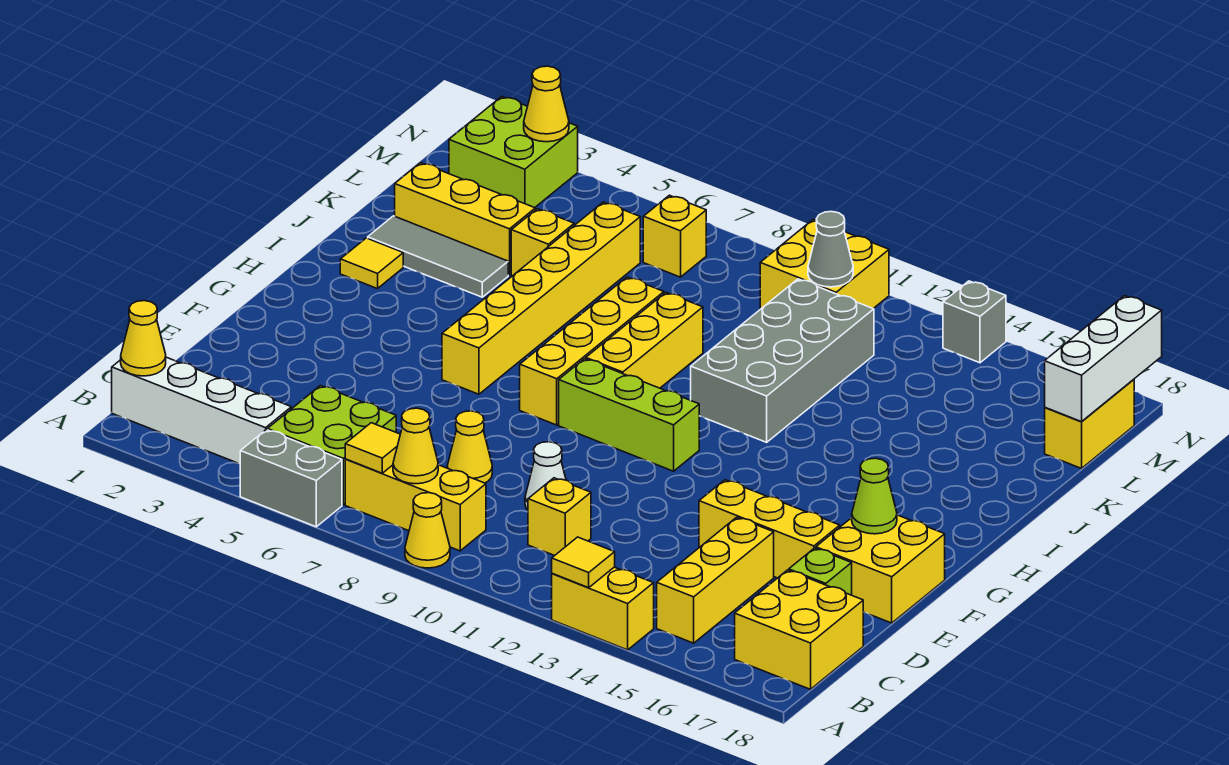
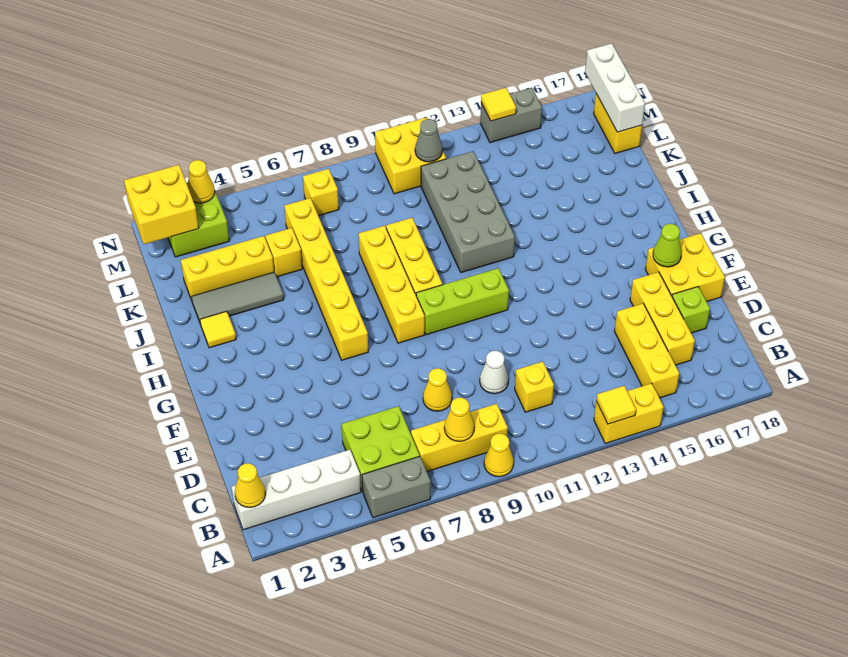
yellow 1x1 tile [345,423,400,473] -> yellow 1x1 tile moved to [481,88,516,121]
yellow 2x2 brick [735,570,863,689] -> yellow 2x2 brick moved to [124,165,199,244]
yellow 1x3 brick [699,480,840,578] -> yellow 1x3 brick turned to [630,272,695,365]
grey 1x1 brick [943,281,1006,363] -> grey 1x2 brick [480,88,542,143]

